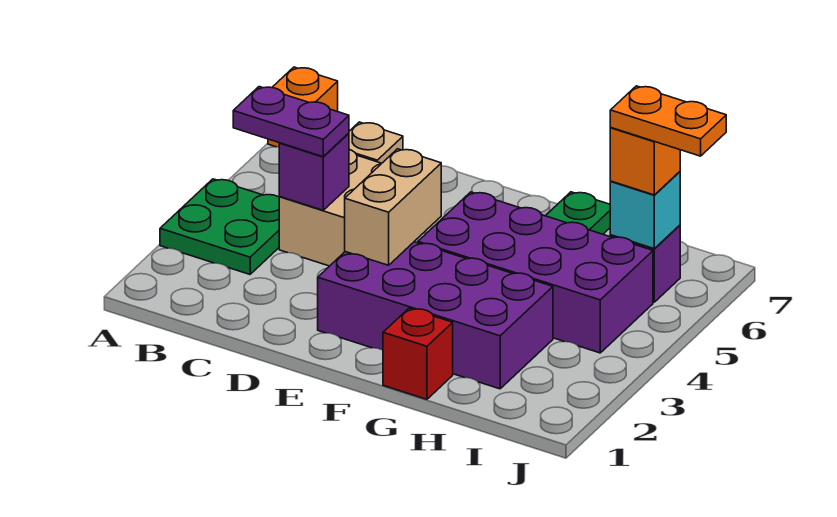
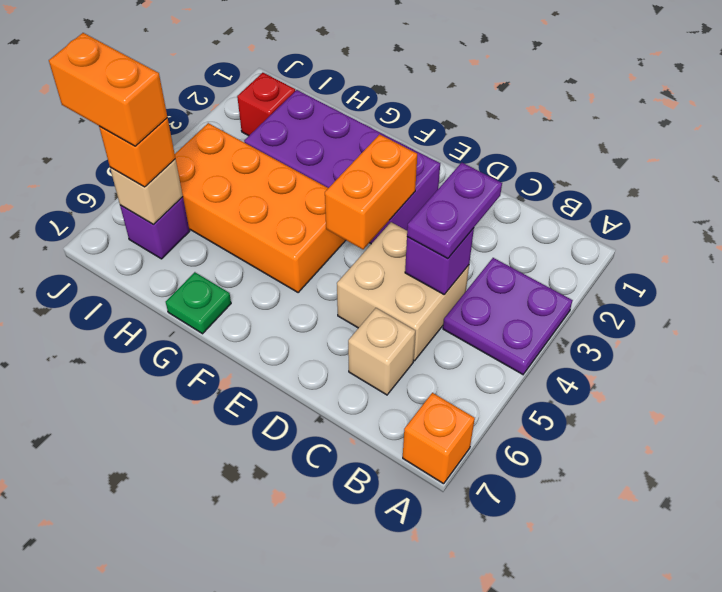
green 2x2 plate [160,179,279,274] -> purple 2x2 plate [443,258,573,374]
purple 1x2 plate [233,87,349,157] -> purple 1x2 plate turned to [407,163,502,258]
tan 1x2 brick [345,149,441,265] -> orange 1x2 brick [325,134,417,249]
purple 2x4 brick [418,192,653,353] -> orange 2x4 brick [175,123,346,292]
red 1x1 brick [383,308,453,399] -> red 1x1 brick moved to [237,73,295,136]
cyan 1x1 brick [610,172,680,248] -> tan 1x1 brick [110,159,183,225]
orange 1x2 plate [610,86,726,156] -> orange 1x2 brick [49,33,167,146]

